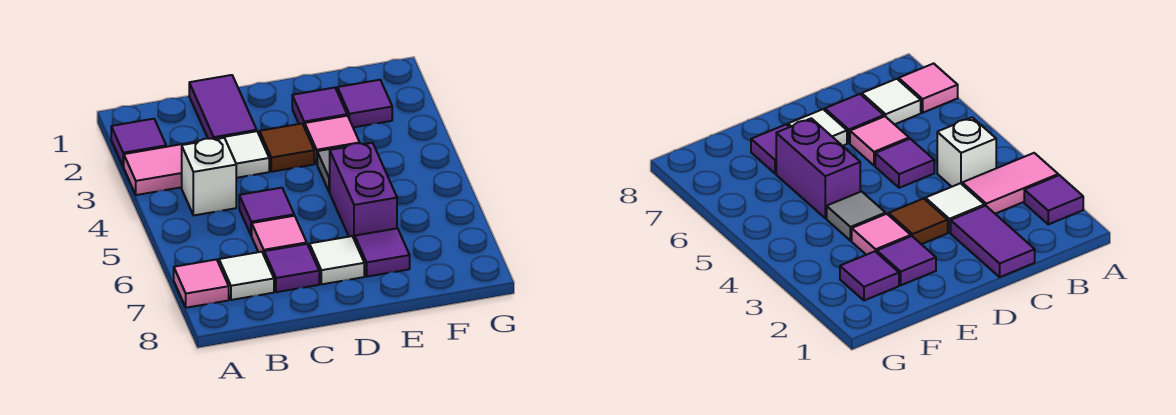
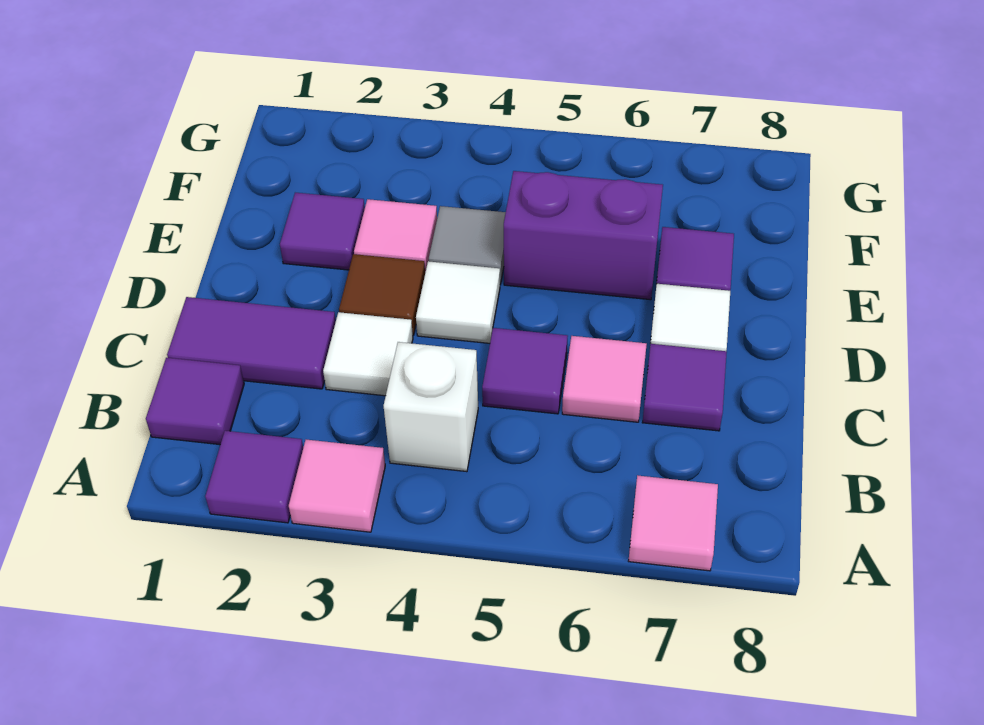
pink 1x2 tile [124,141,198,195] -> pink 1x1 tile [289,440,385,532]
white 1x1 tile [219,252,274,300] -> white 1x1 tile moved to [416,261,500,343]
purple 1x1 tile [337,80,392,127] -> purple 1x1 tile moved to [146,358,244,445]

